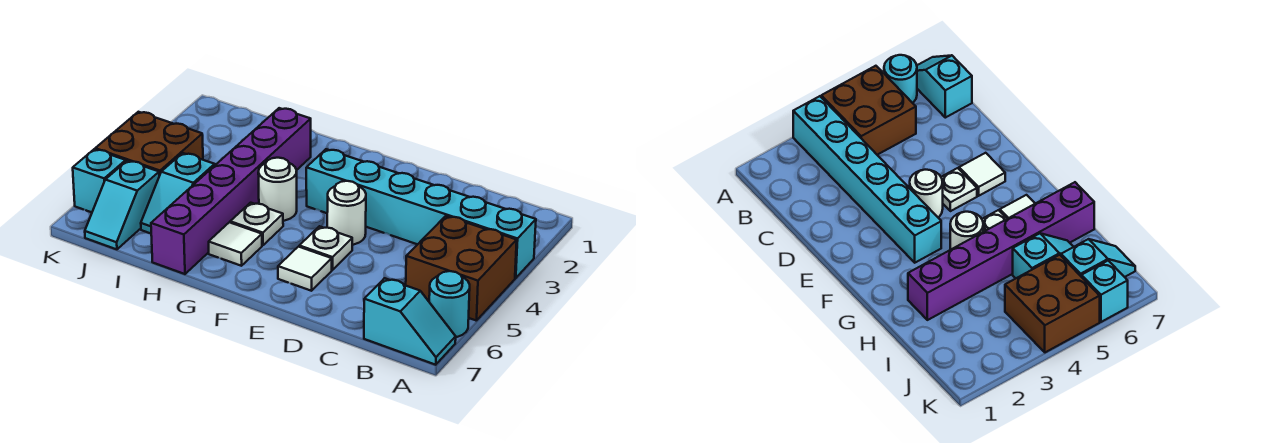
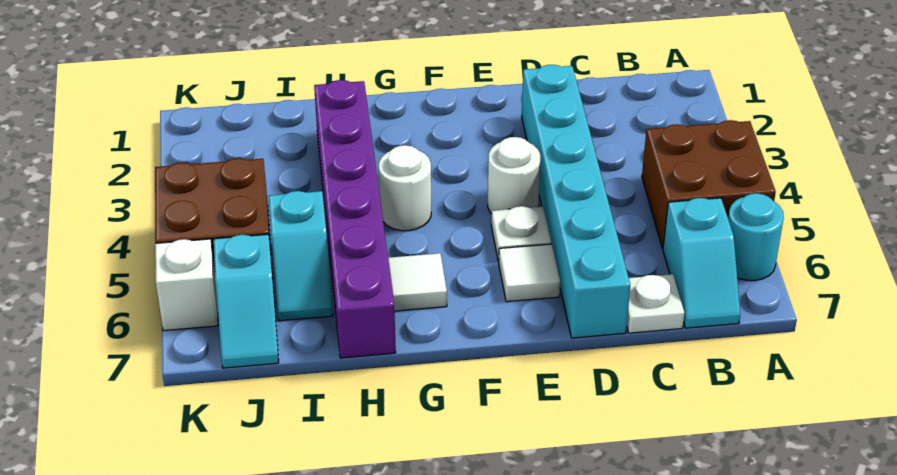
cyan 1x6 brick [306,149,536,278] -> cyan 1x6 brick turned to [522,65,630,338]
cyan 1x2 slope [364,278,456,365] -> cyan 1x2 slope turned to [663,198,740,328]
white 1x1 plate [230,203,283,245] -> white 1x1 plate moved to [627,274,685,333]
cyan 1x1 brick [73,149,126,212] -> white 1x1 brick [155,239,218,331]

